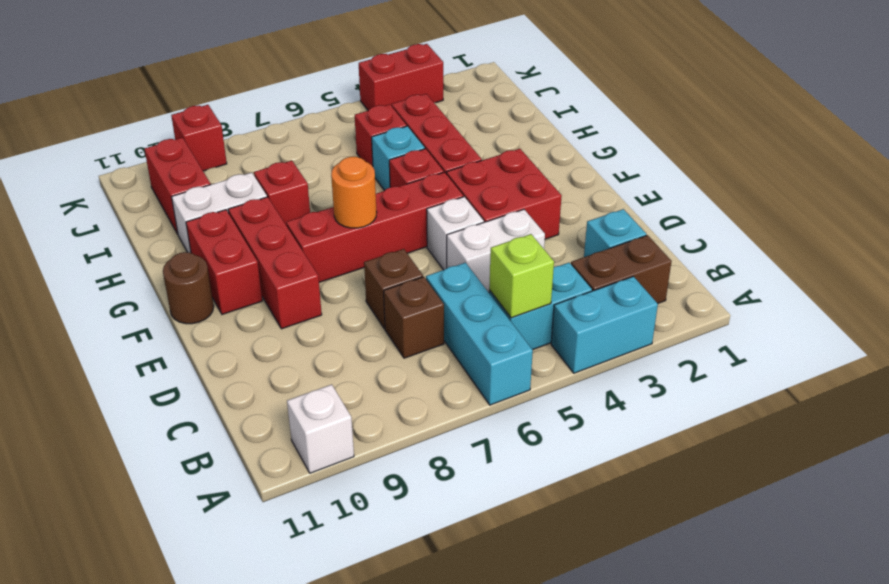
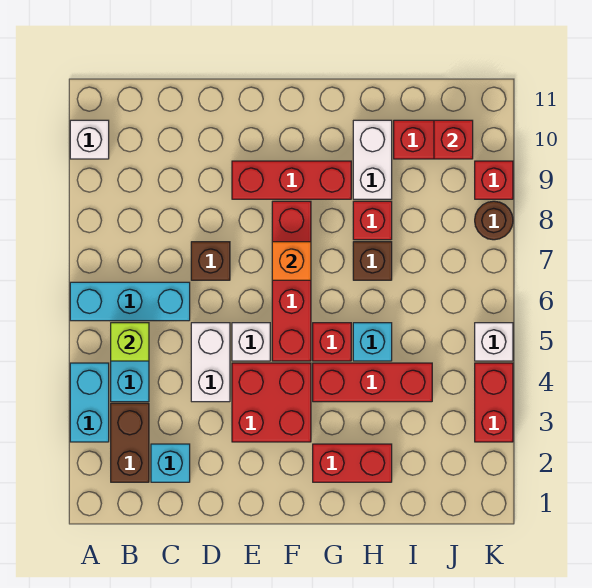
brown 1x1 brick [384,277,444,358] -> brown 1x1 brick moved to [353,242,392,280]
orange 1x1 round brick [331,157,377,228] -> orange 1x1 brick [272,242,311,280]
red 1x2 brick [186,210,262,314] -> red 1x2 brick moved to [313,444,392,482]
brown 1x1 round brick [163,252,214,324] -> brown 1x1 round brick moved to [475,201,513,240]
red 1x1 brick [355,104,407,166] -> red 1x1 brick moved to [434,120,473,159]
none -> white 1x1 brick [475,323,513,361]

